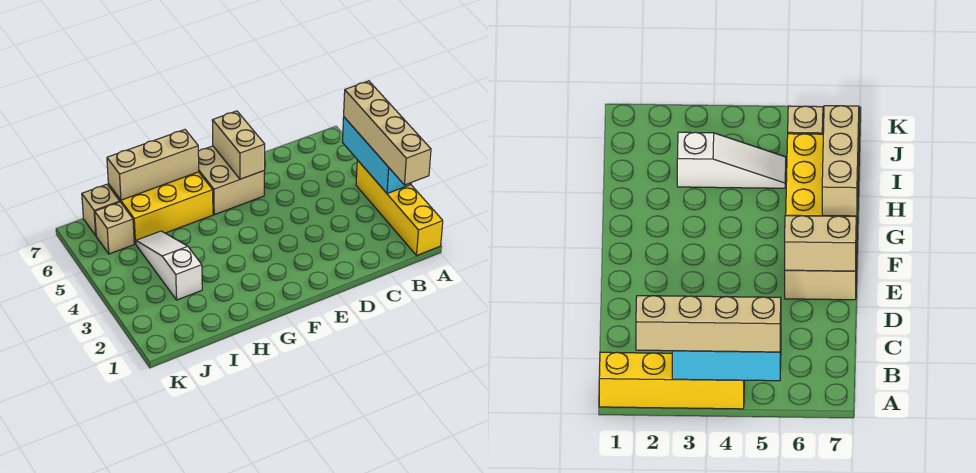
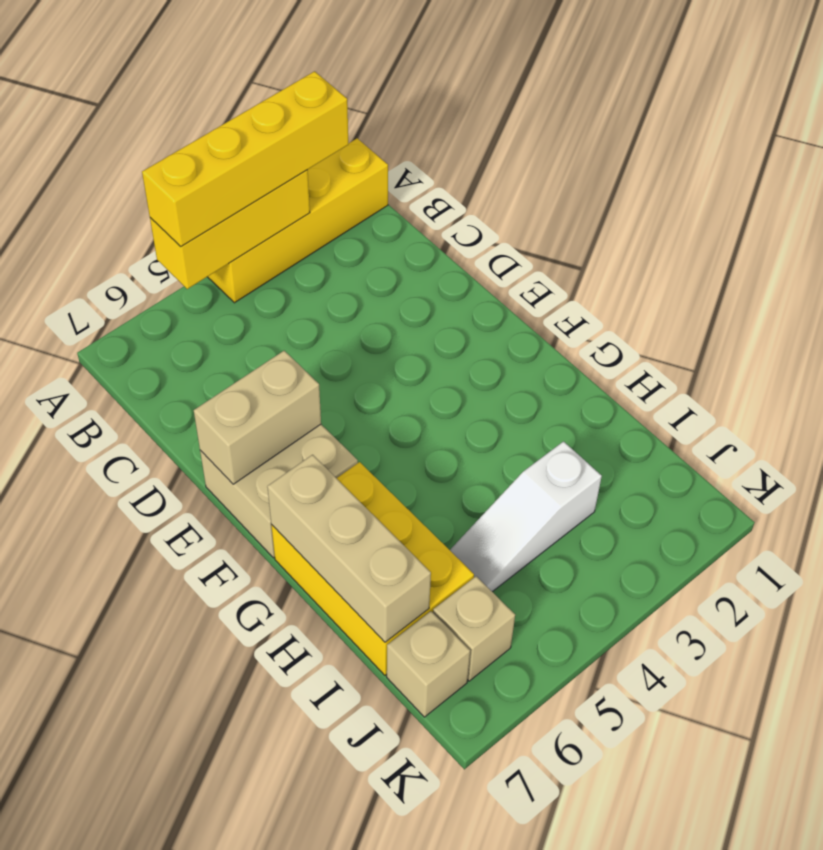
tan 1x4 brick [344,81,431,185] -> yellow 1x4 brick [142,71,348,247]
cyan 1x3 brick [342,117,411,194] -> yellow 1x3 brick [150,170,310,289]

